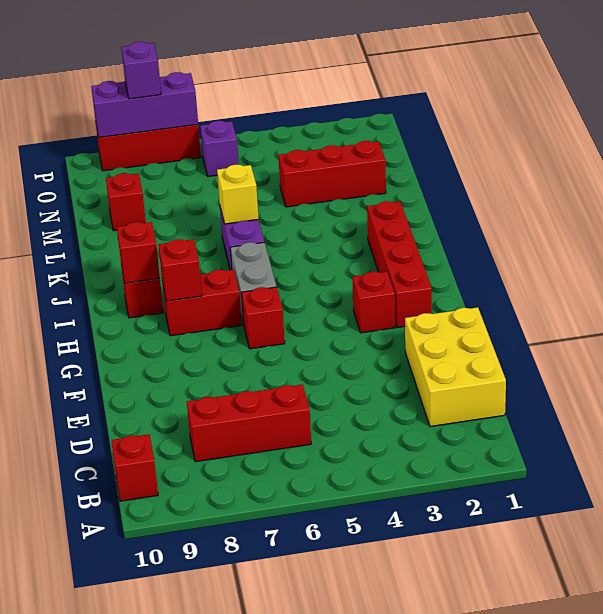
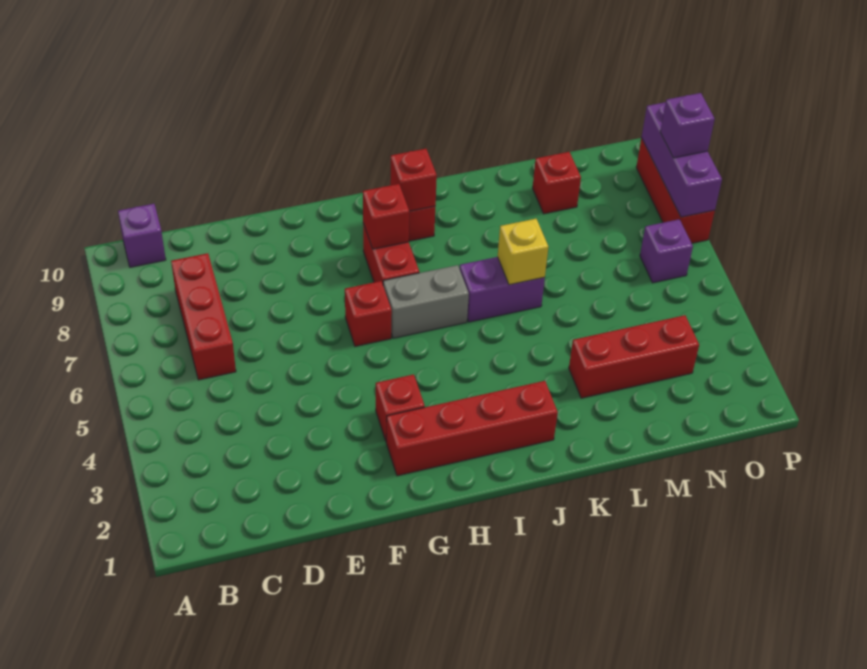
red 1x1 brick [111,434,158,501] -> purple 1x1 brick [118,204,166,267]
yellow 2x3 brick [405,307,506,427] -> none
red 1x3 brick [278,141,386,207] -> red 1x3 brick turned to [569,315,699,398]

